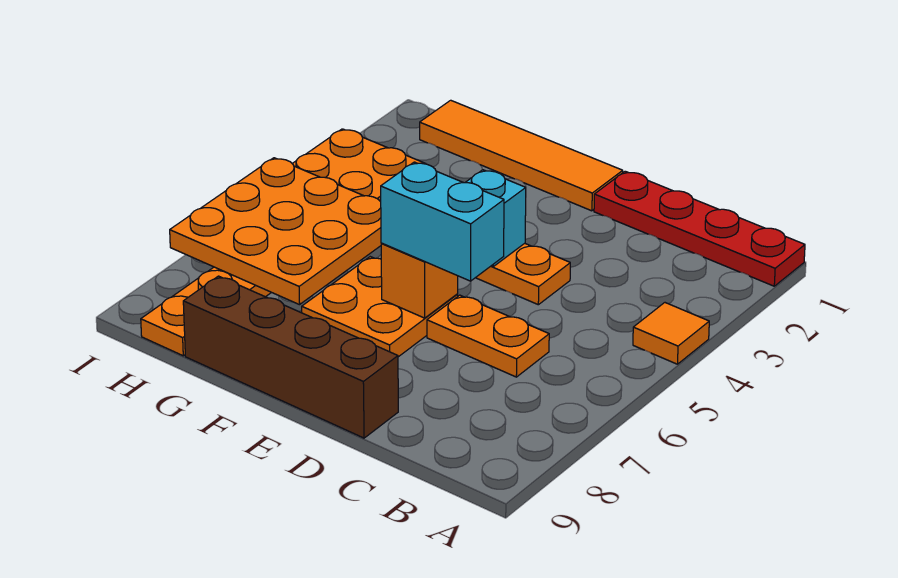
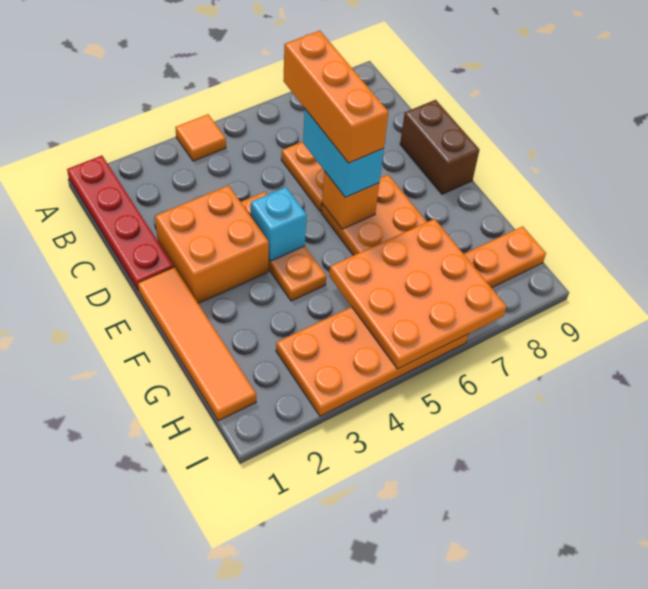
none -> orange 1x3 brick [283,31,389,163]
none -> orange 2x2 brick [155,185,269,303]
brown 1x4 brick [183,276,398,438] -> brown 1x2 brick [400,100,479,194]

